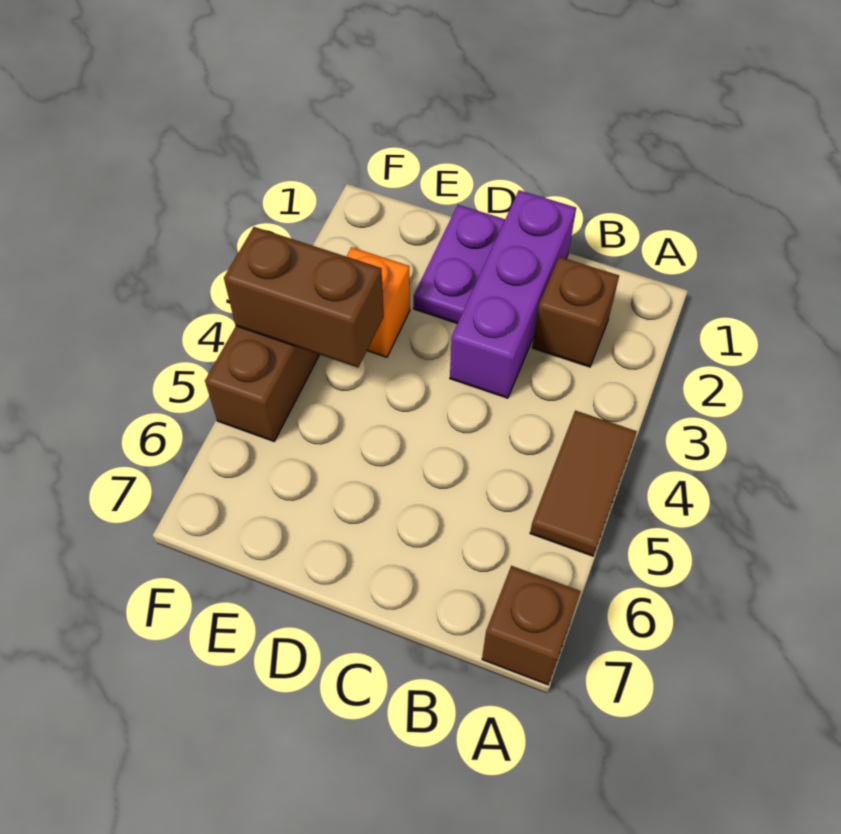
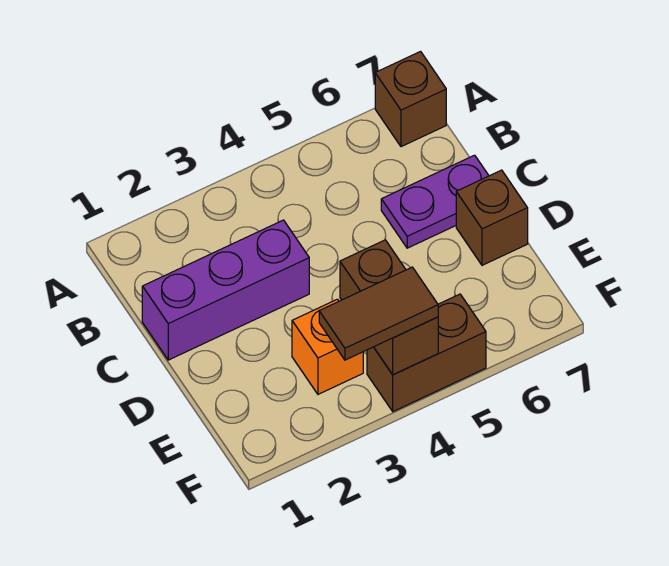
brown 1x2 tile [530,411,637,556] -> brown 1x2 tile moved to [319,267,438,360]
brown 1x1 brick [532,257,619,367] -> brown 1x1 brick moved to [456,170,528,265]
purple 1x2 plate [414,205,505,323] -> purple 1x2 plate moved to [381,155,489,248]

